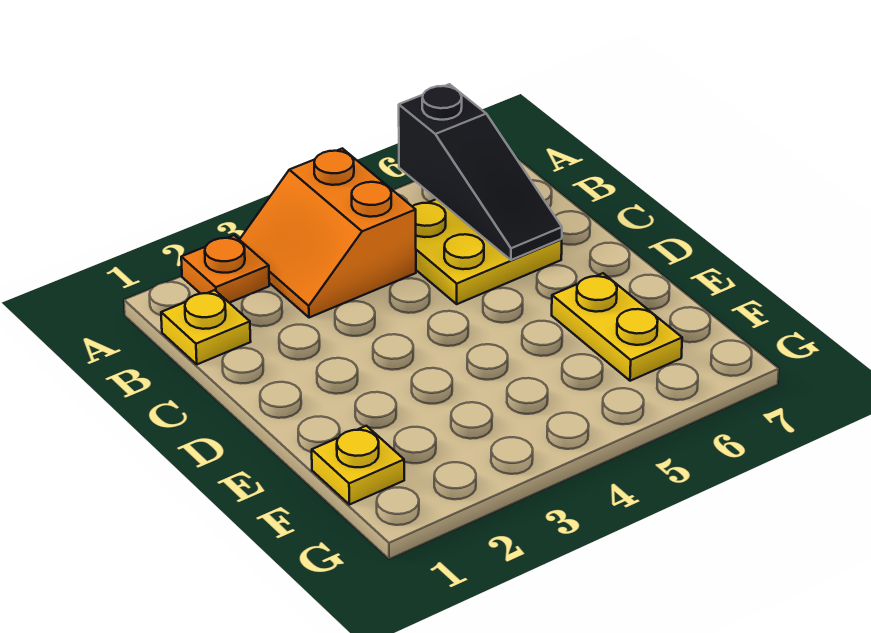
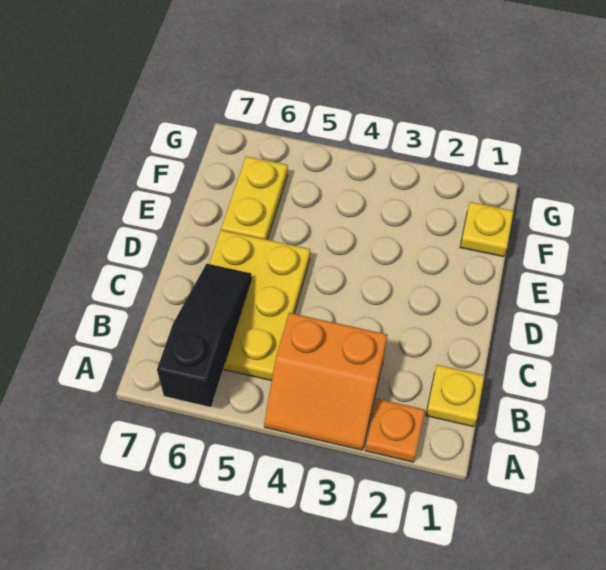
orange 2x2 slope [240,148,416,318] -> orange 2x2 slope turned to [264,313,387,450]
yellow 2x2 plate [412,199,562,304] -> yellow 2x3 plate [209,230,310,381]

